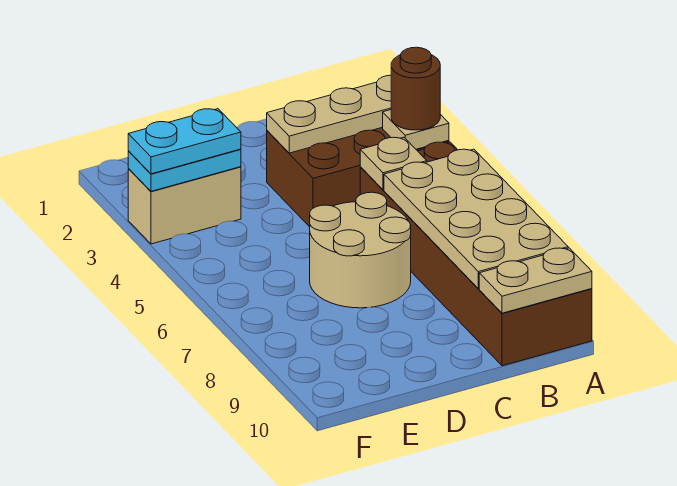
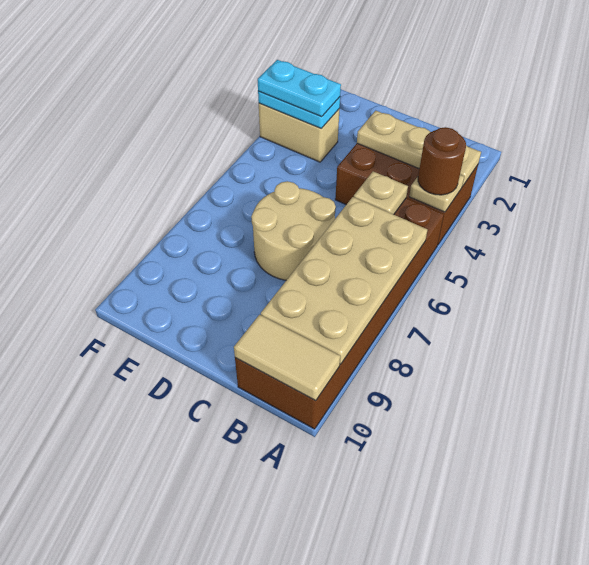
tan 1x2 plate [479,248,592,313] -> tan 1x2 tile [234,315,340,401]

